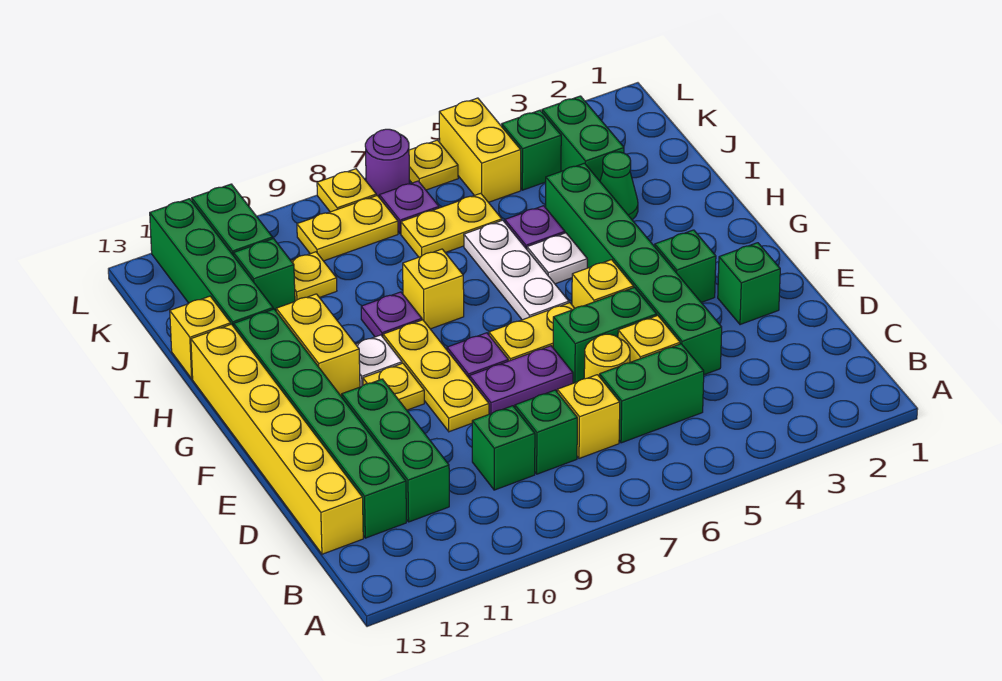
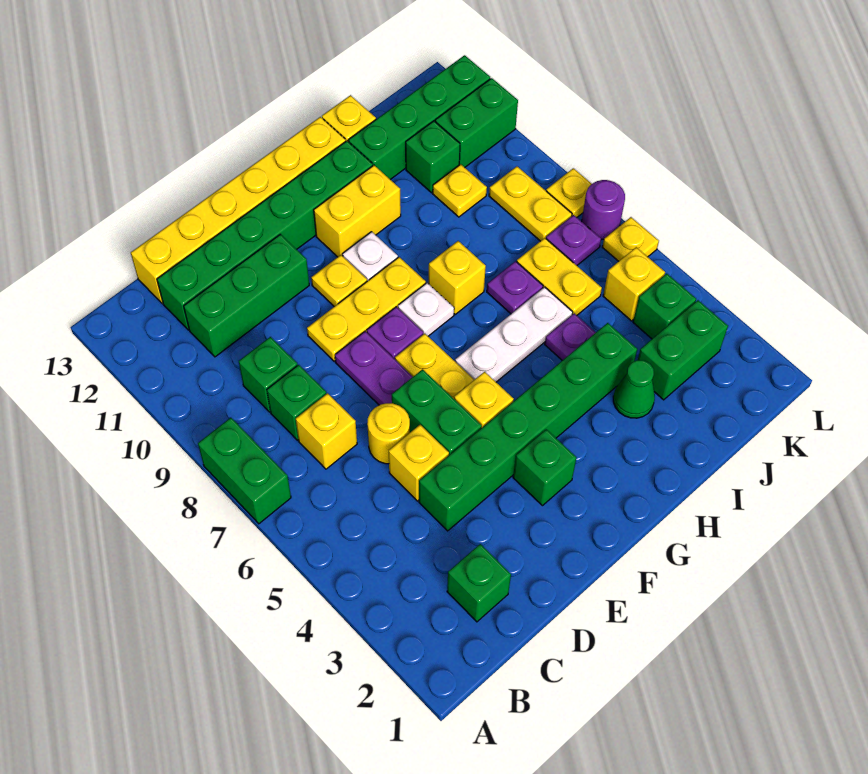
green 1x2 brick [600,344,704,443] -> green 1x2 brick moved to [198,418,291,524]
green 1x1 brick [718,243,780,325] -> green 1x1 brick moved to [447,544,511,622]
white 1x1 plate [527,233,587,284] -> white 1x1 plate moved to [398,283,454,336]
purple 1x1 plate [361,292,422,337] -> purple 1x1 plate moved to [487,261,543,314]
yellow 1x2 brick [439,98,521,202] -> yellow 1x1 brick [603,247,665,321]

